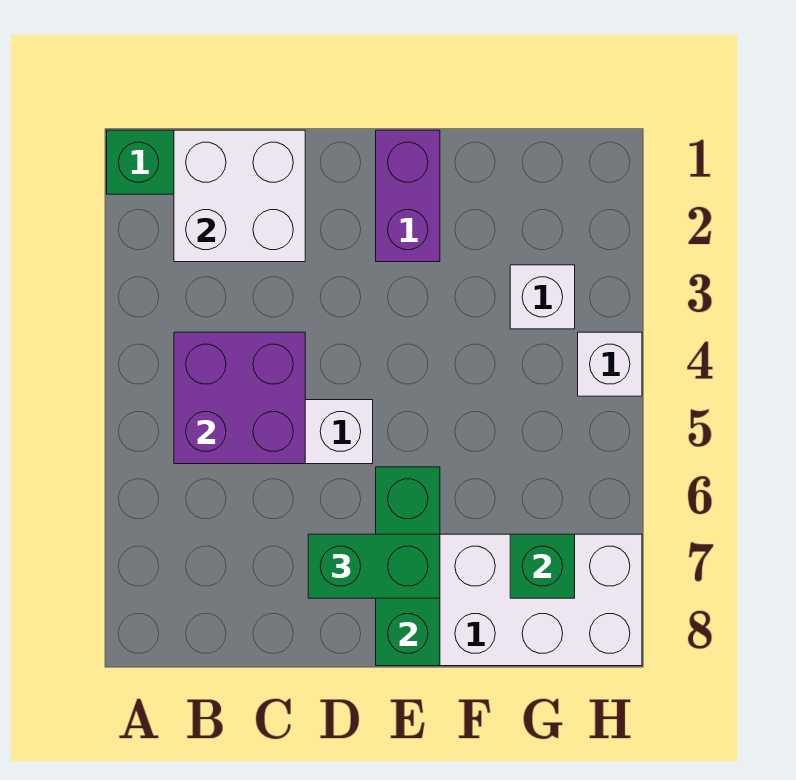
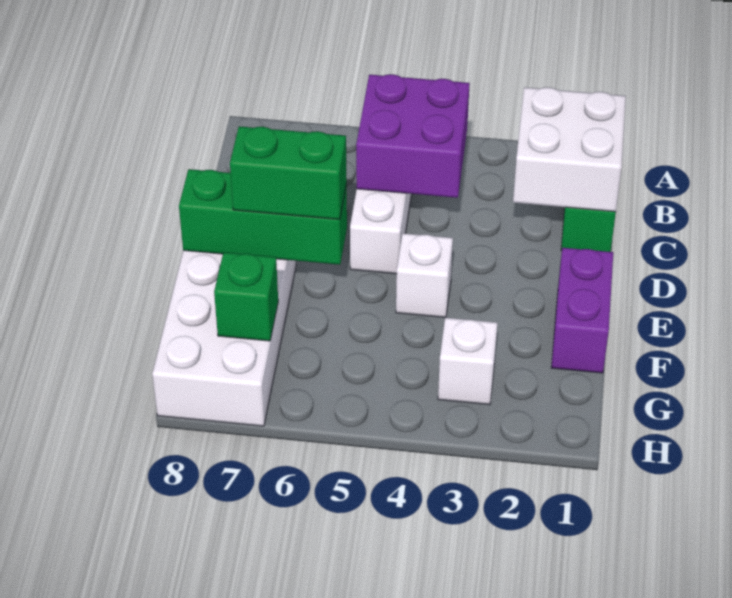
green 1x2 brick [308,534,440,598] -> green 1x2 brick turned to [230,126,347,219]
purple 1x2 brick [376,130,440,262] -> purple 1x2 brick turned to [551,248,613,373]
white 1x1 brick [578,332,642,396] -> white 1x1 brick moved to [396,233,453,318]

